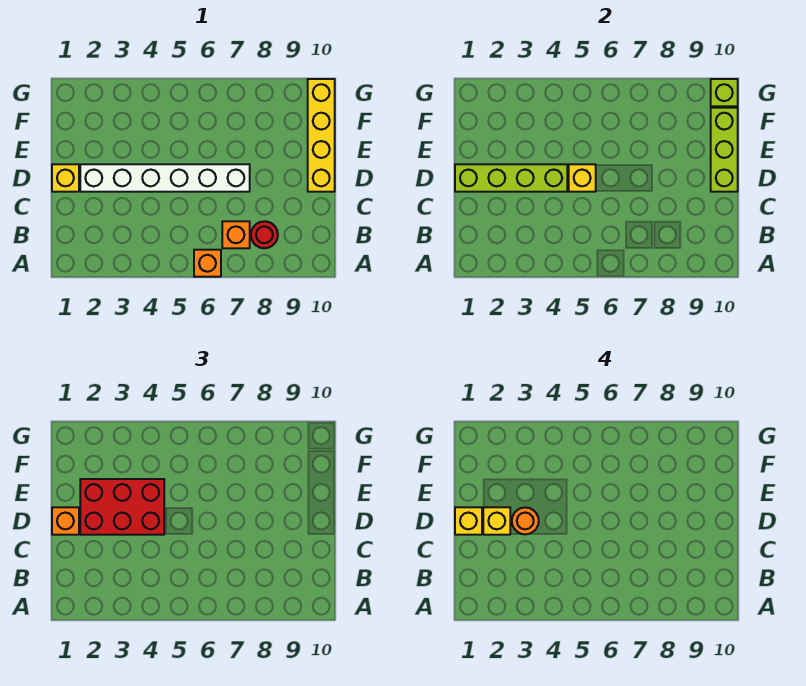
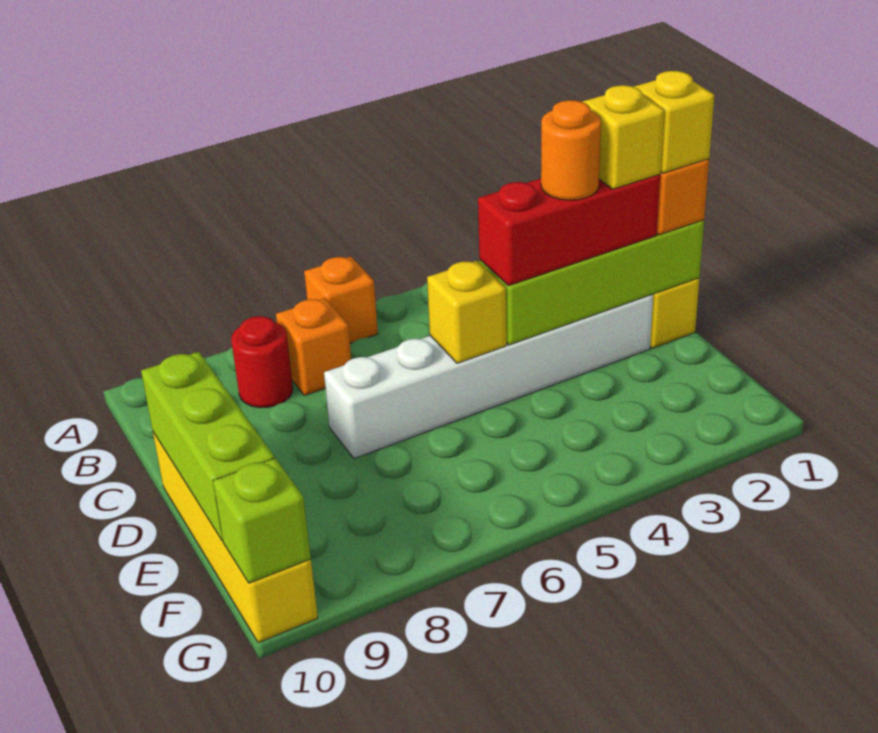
red 2x3 brick [80,479,164,535] -> red 1x3 brick [478,174,660,286]

